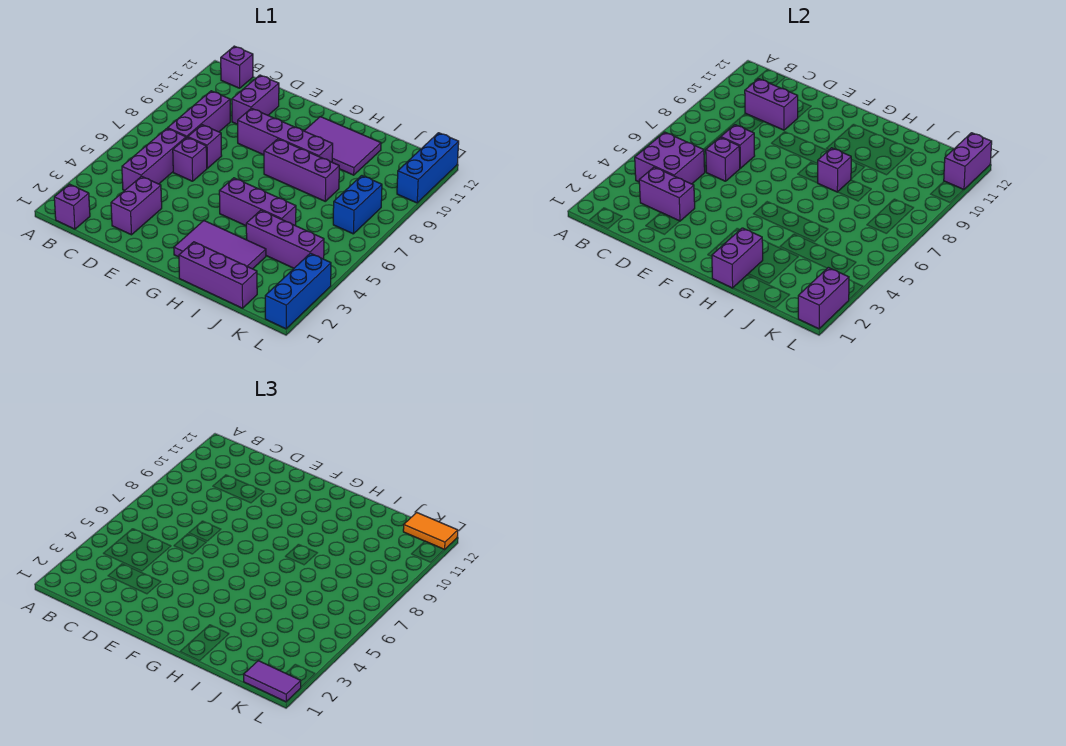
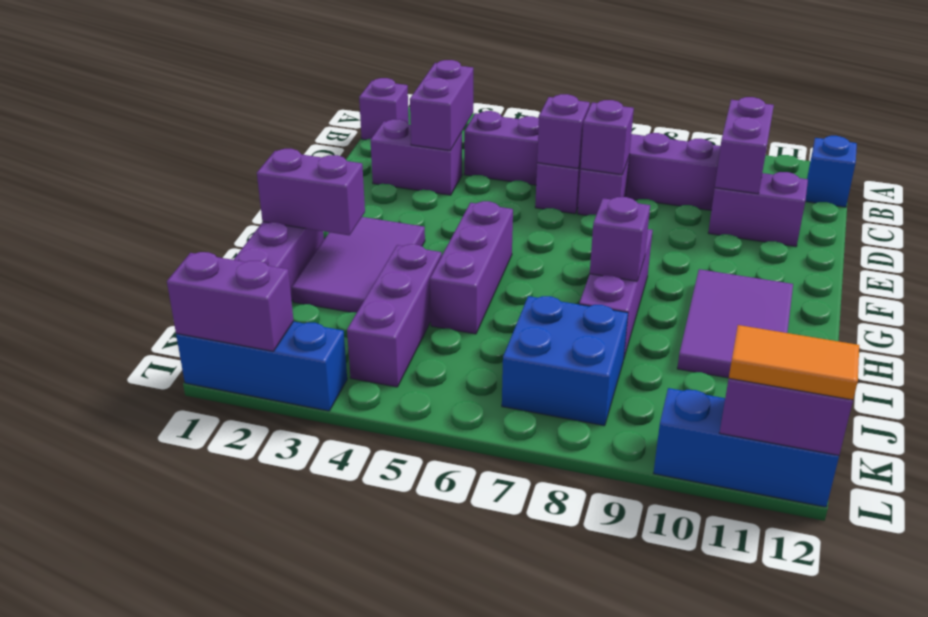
purple 2x2 brick [635,132,705,184] -> none
purple 1x1 brick [221,46,253,88] -> blue 1x1 brick [805,136,857,207]
purple 1x4 brick [238,108,333,162] -> none
purple 1x2 tile [244,661,301,702] -> none
blue 1x2 brick [333,176,382,234] -> blue 2x2 brick [502,296,628,426]
orange 1x2 tile [403,512,458,550] -> orange 1x2 tile turned to [729,325,859,400]

